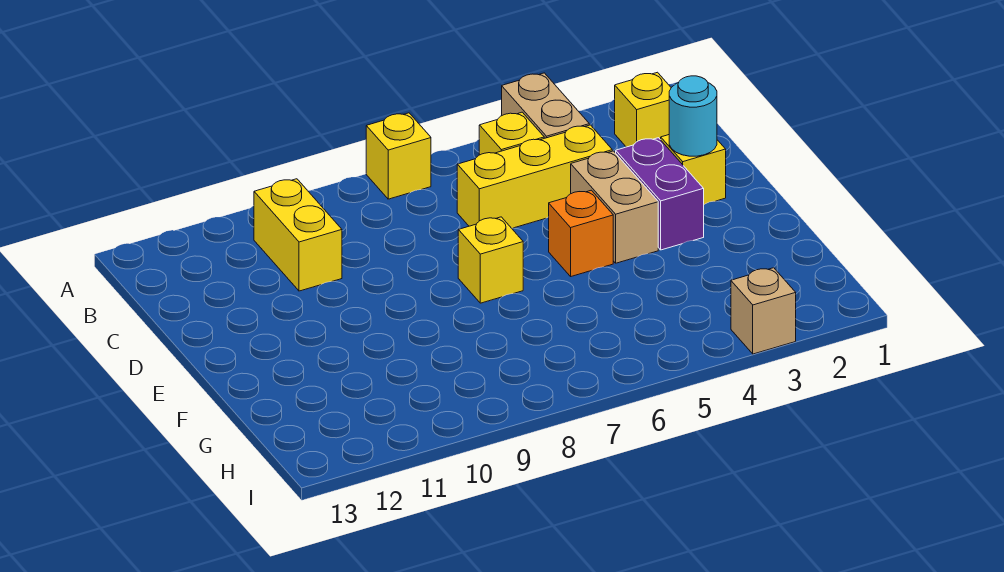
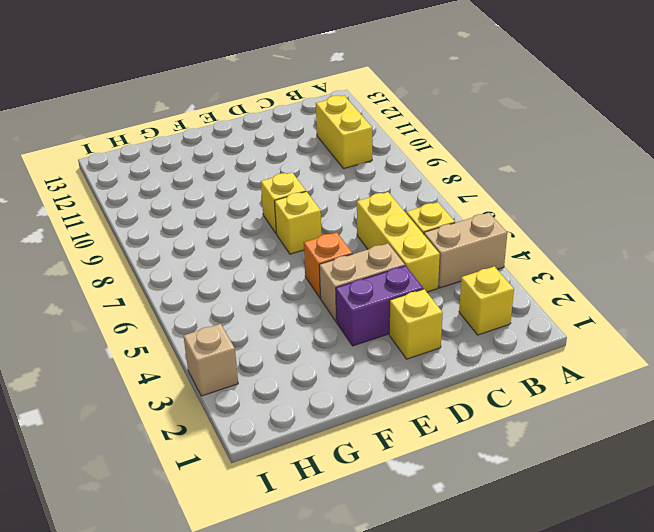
yellow 1x1 brick [366,113,431,199] -> yellow 1x1 brick moved to [261,172,306,233]
yellow 1x2 brick [254,179,342,291] -> yellow 1x2 brick turned to [316,95,372,169]
cyan 1x1 round brick [669,76,717,156] -> none

